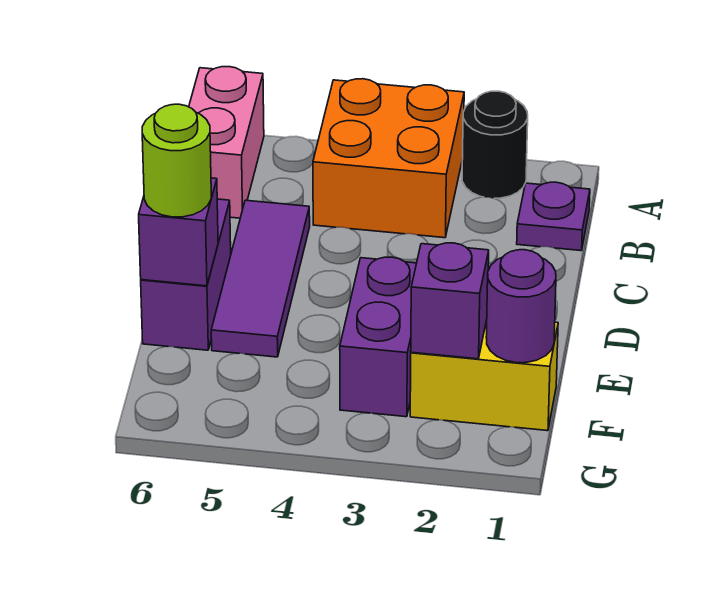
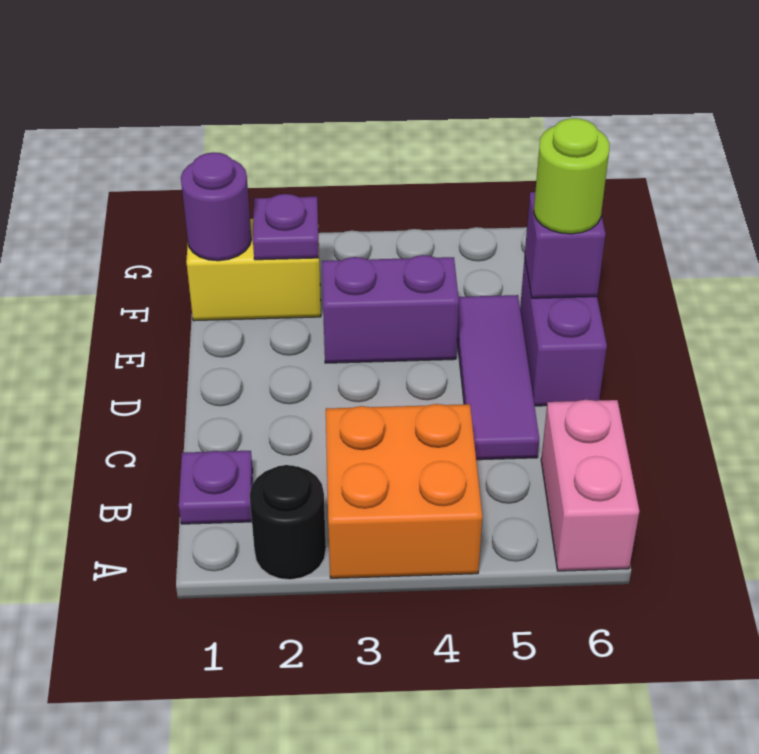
purple 1x2 brick [340,257,417,417] -> purple 1x2 brick turned to [322,255,459,363]
purple 1x1 brick [411,243,489,359] -> purple 1x1 plate [253,194,319,260]

